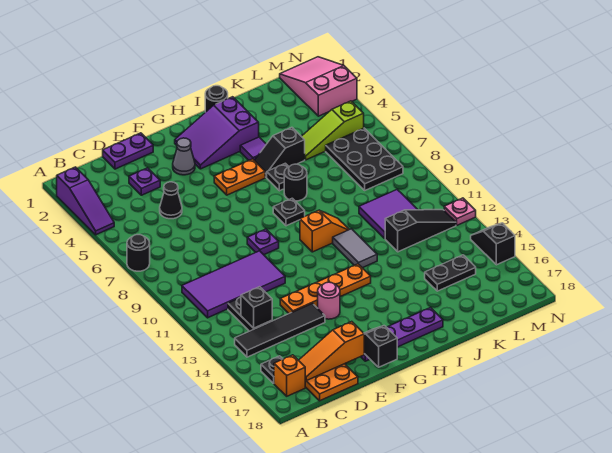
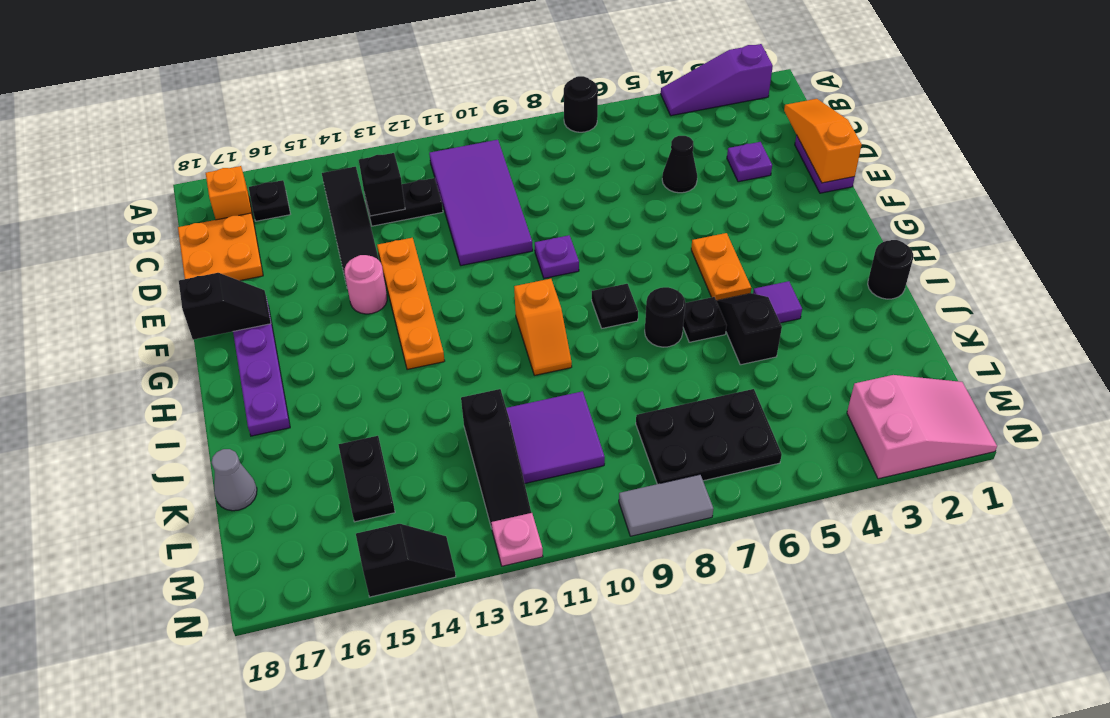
orange 1x3 slope [299,322,364,381] -> orange 1x3 slope moved to [784,99,862,183]
grey 1x1 cone [173,138,195,175] -> grey 1x1 cone moved to [211,449,257,511]
purple 2x3 slope [175,97,259,169] -> none
grey 1x2 tile [333,229,377,268] -> grey 1x2 tile moved to [619,475,713,536]
lime 1x3 slope [301,101,364,160] -> none

